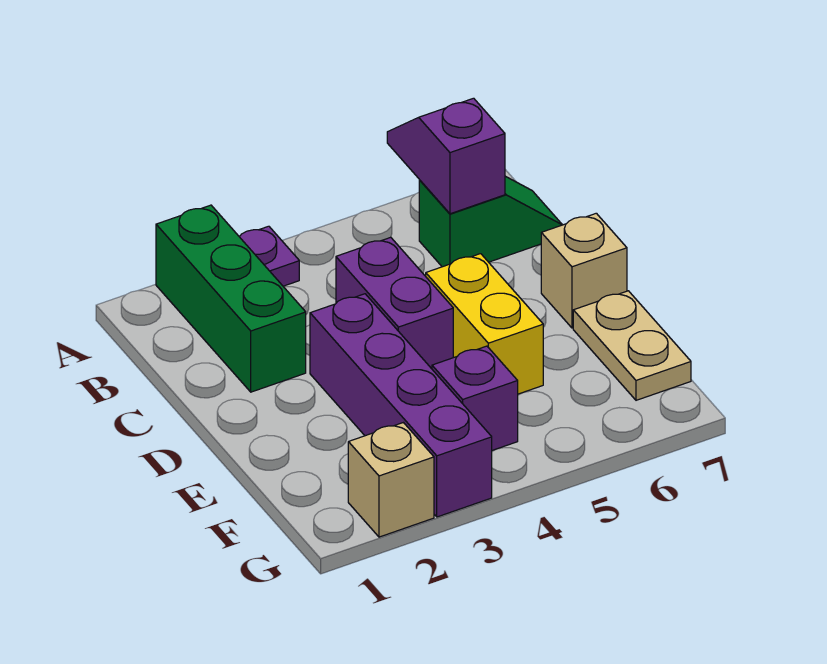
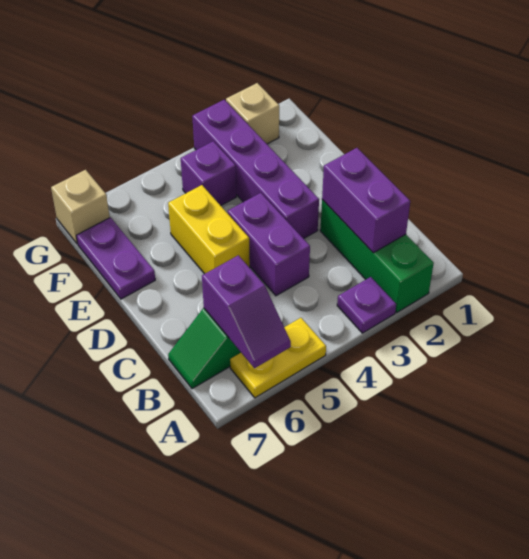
none -> yellow 1x2 plate [230,318,326,398]
none -> purple 1x2 brick [322,148,410,253]
tan 1x1 brick [541,213,627,328] -> tan 1x1 brick moved to [51,170,110,244]
tan 1x2 plate [573,291,691,400] -> purple 1x2 plate [76,218,155,299]

